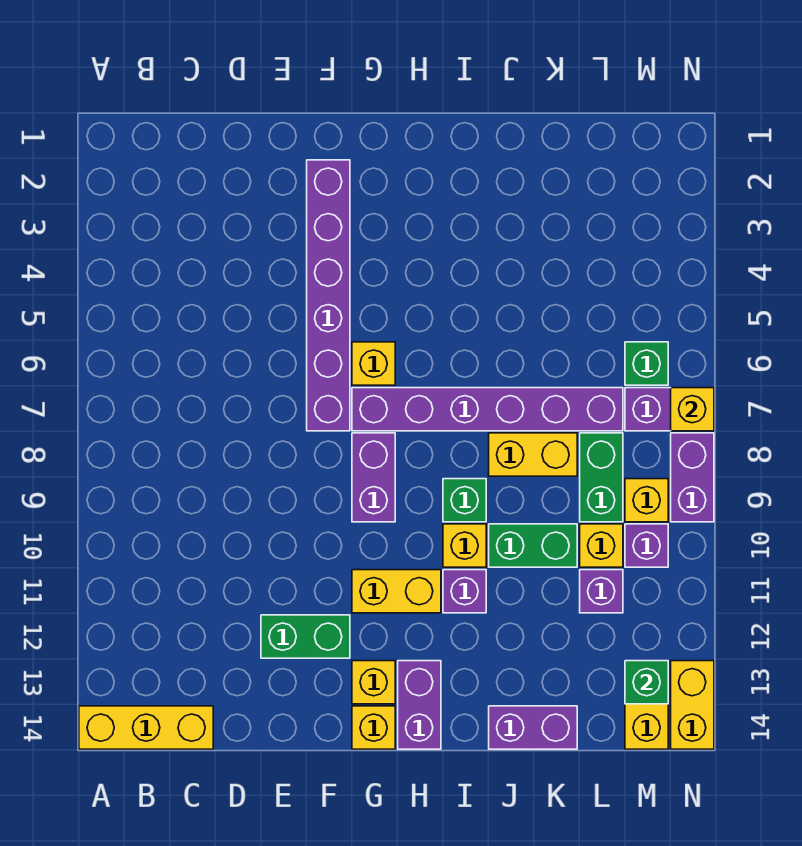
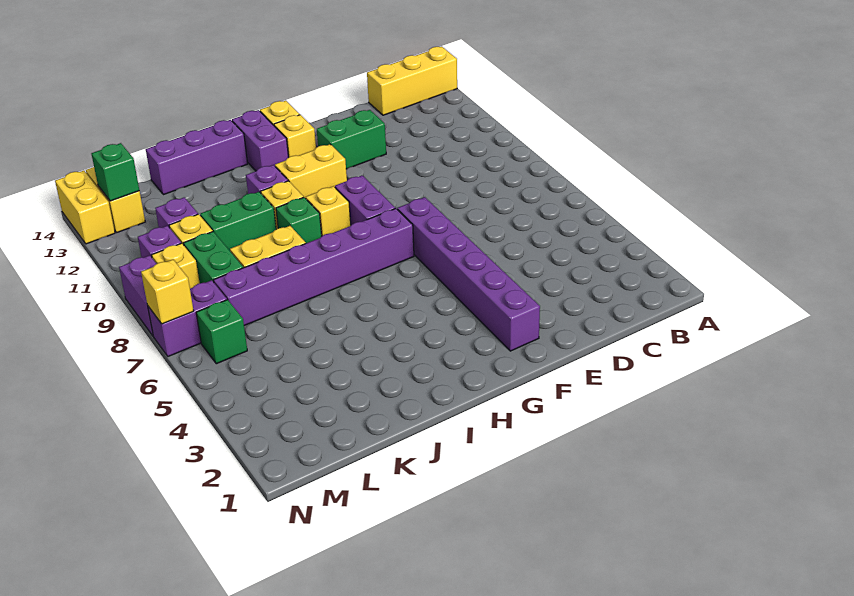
yellow 1x1 brick [352,342,395,385] -> yellow 1x1 brick moved to [306,186,351,236]
purple 1x2 brick [489,706,577,749] -> purple 1x3 brick [146,120,248,195]

